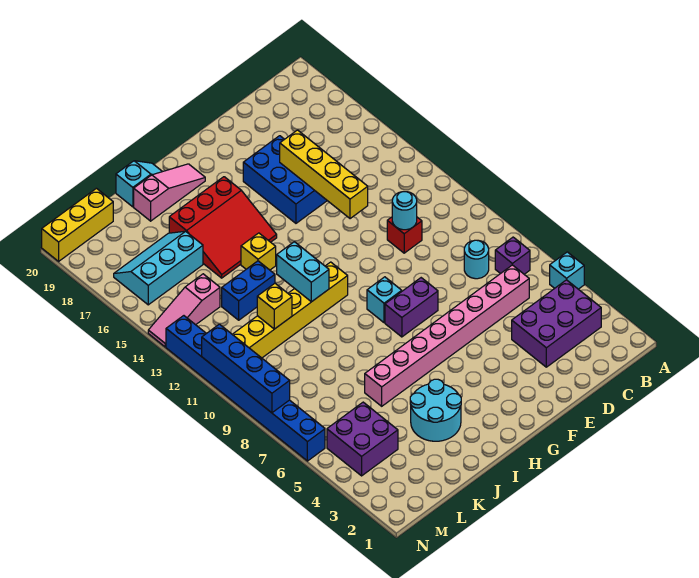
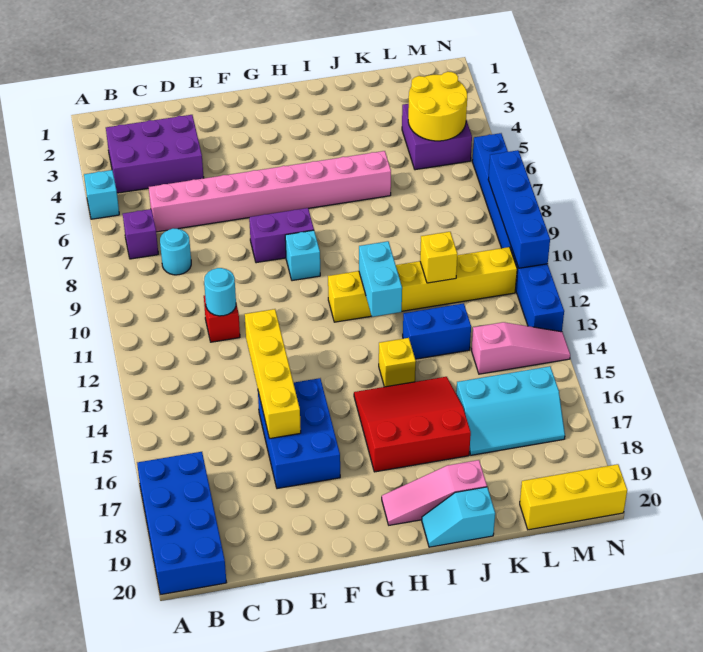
none -> blue 2x4 brick [137,452,227,595]
cyan 2x2 round brick [410,379,461,441] -> none
none -> yellow 2x2 round brick [408,72,467,141]

